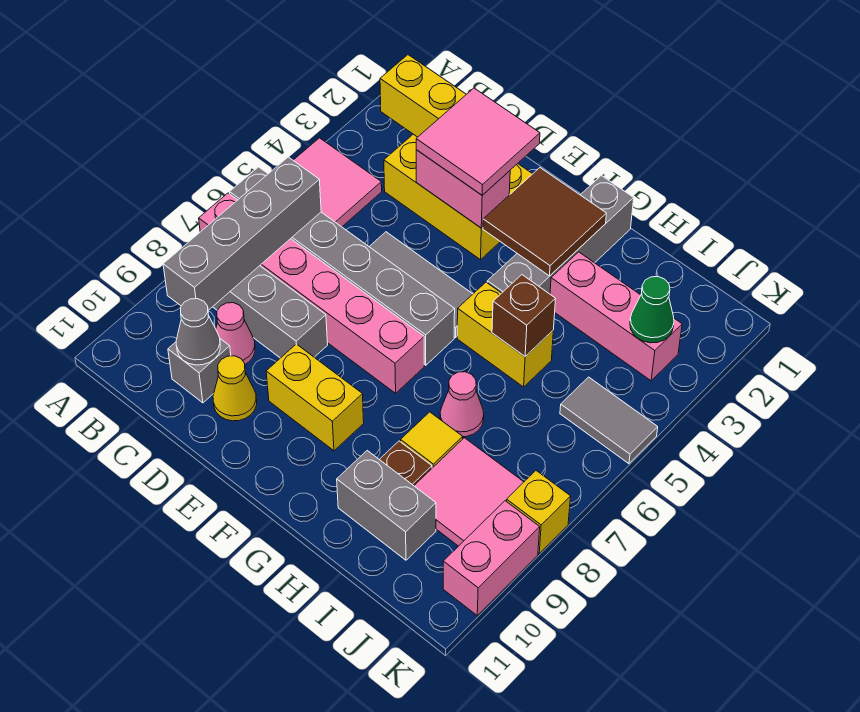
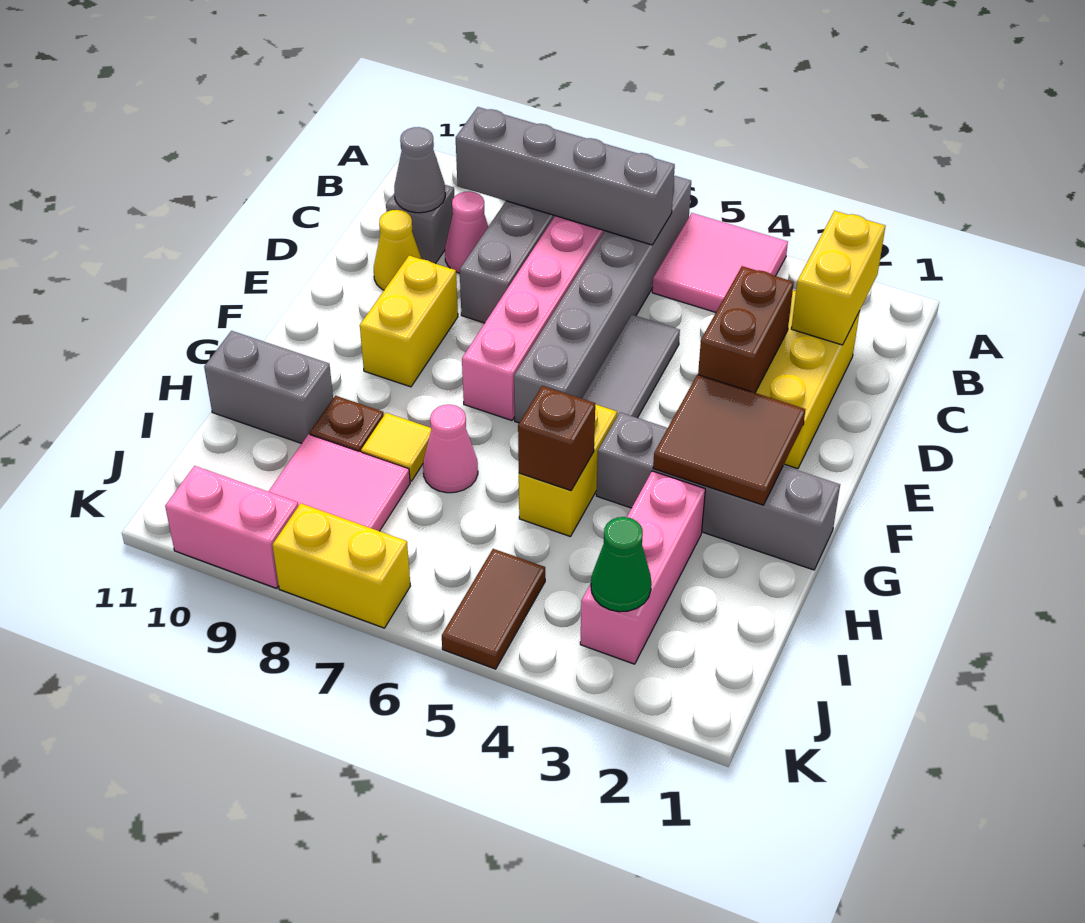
pink 2x2 tile [416,88,540,195] -> none
pink 1x2 brick [416,150,510,228] -> brown 1x2 brick [698,266,794,393]
grey 1x2 brick [337,451,436,560] -> grey 1x2 brick turned to [204,331,333,443]
grey 1x2 tile [560,377,658,464] -> brown 1x2 tile [442,549,545,669]
yellow 1x1 brick [506,471,571,553] -> yellow 1x2 brick [273,503,410,628]

